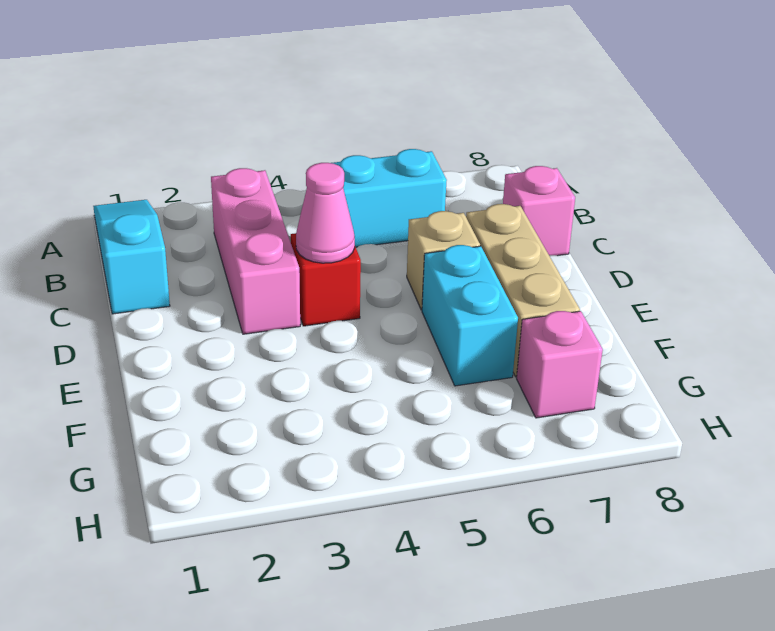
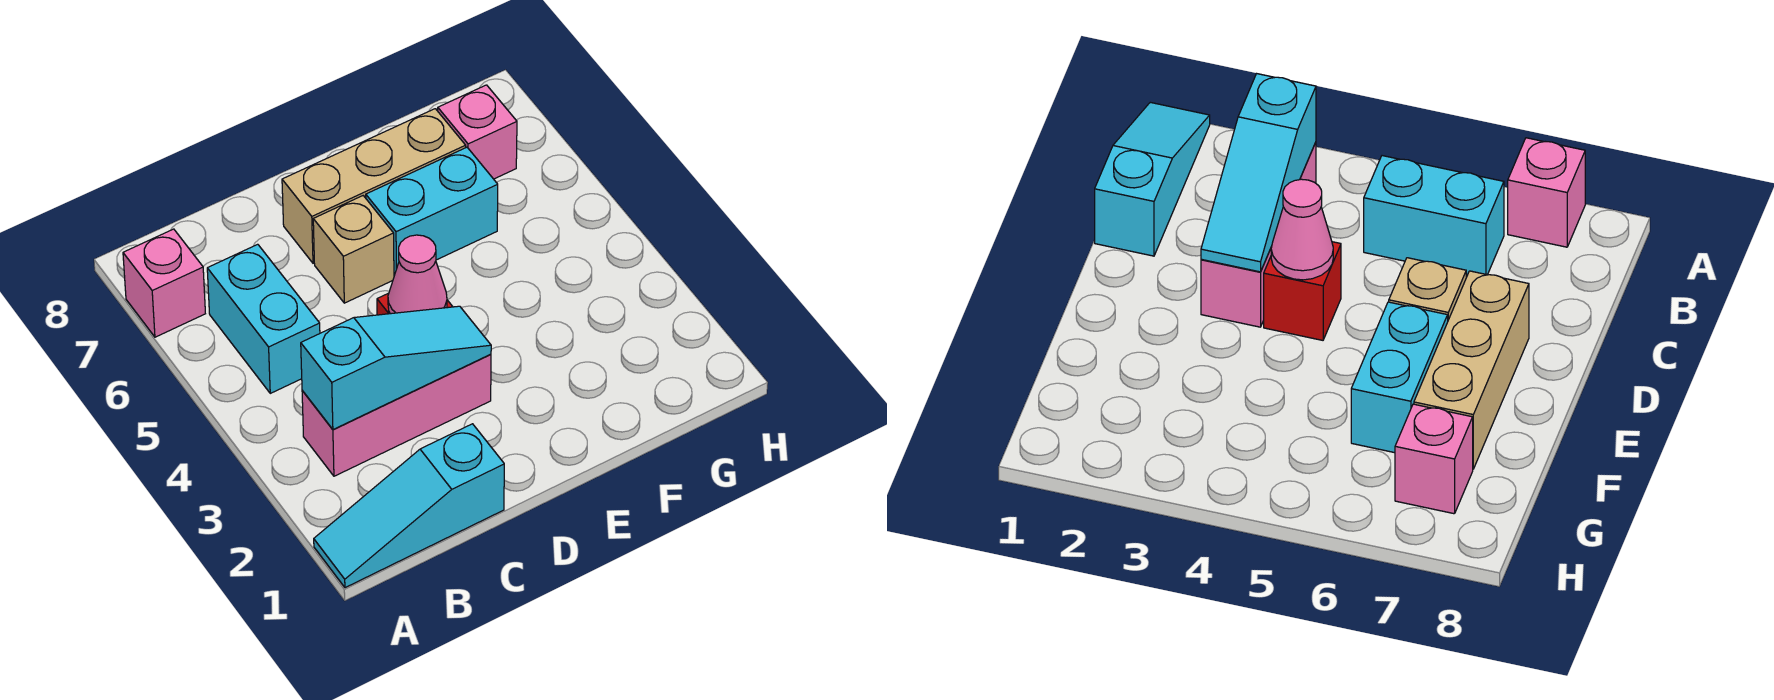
none -> cyan 1x3 slope [301,306,491,429]
pink 1x1 brick [503,166,575,256] -> pink 1x1 brick moved to [123,229,205,337]

